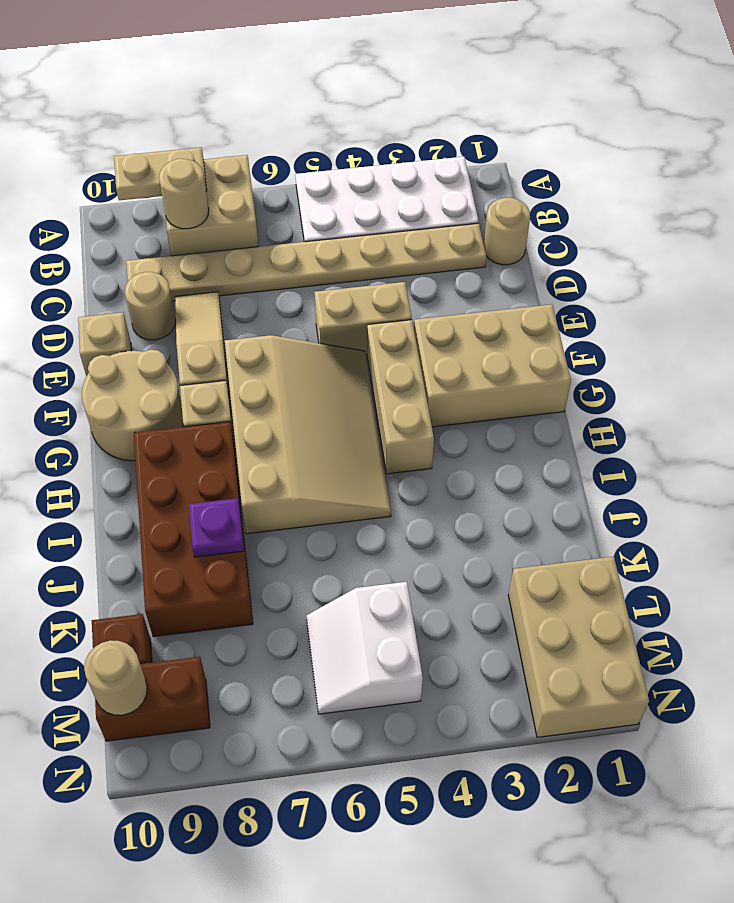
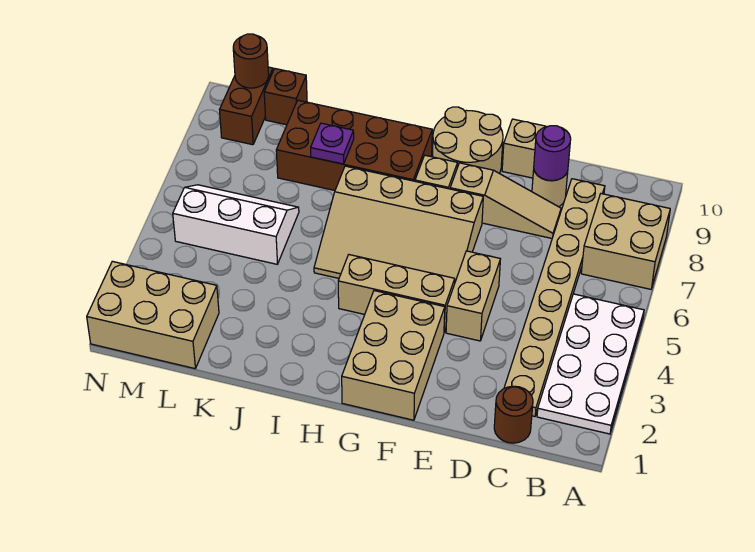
tan 1x2 plate [114,147,207,200] -> none
tan 1x1 round brick [159,159,209,229] -> none
tan 1x1 round brick [484,198,530,265] -> brown 1x1 round brick [494,386,533,443]
none -> purple 1x1 round brick [534,126,571,181]
white 2x2 slope [306,582,423,714] -> white 2x3 slope [173,185,299,264]
tan 1x1 round brick [84,640,147,715] -> brown 1x1 round brick [233,34,269,88]

